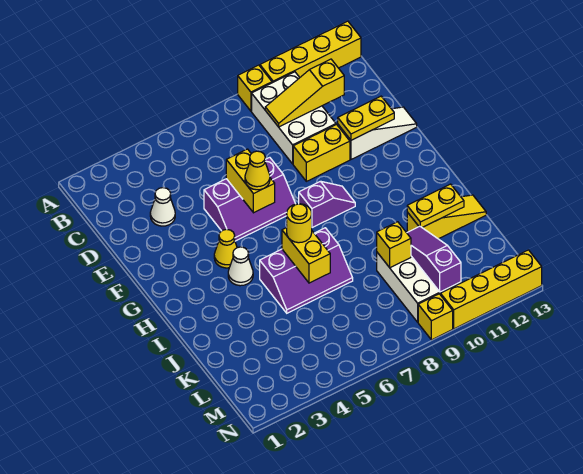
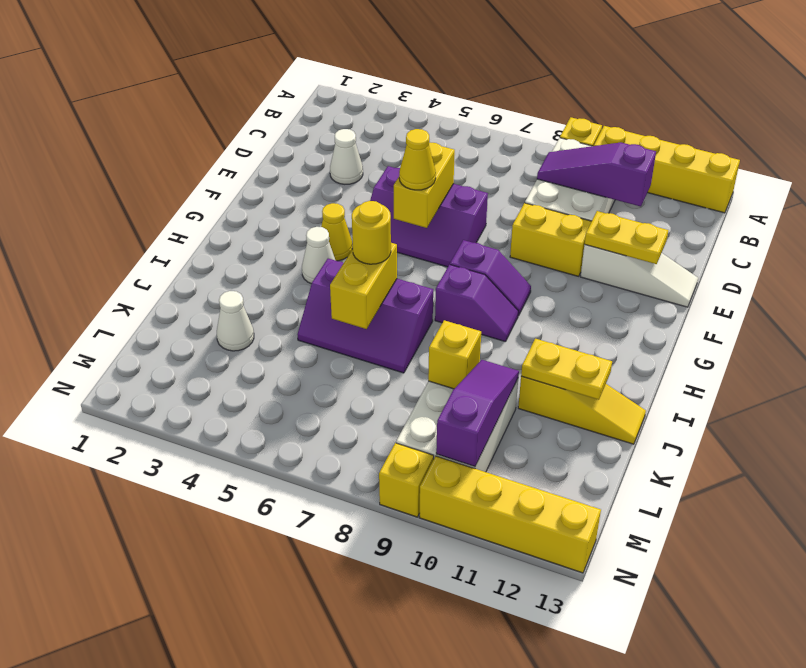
yellow 1x3 slope [265,59,344,127] -> purple 1x3 slope [537,142,656,206]
none -> purple 1x2 slope [435,265,518,342]
none -> white 1x1 cone [217,291,254,351]

